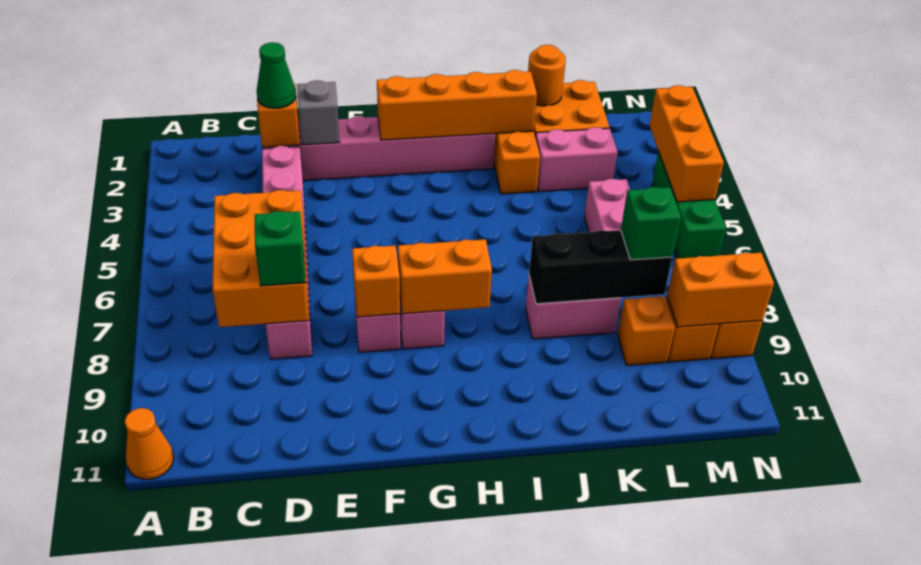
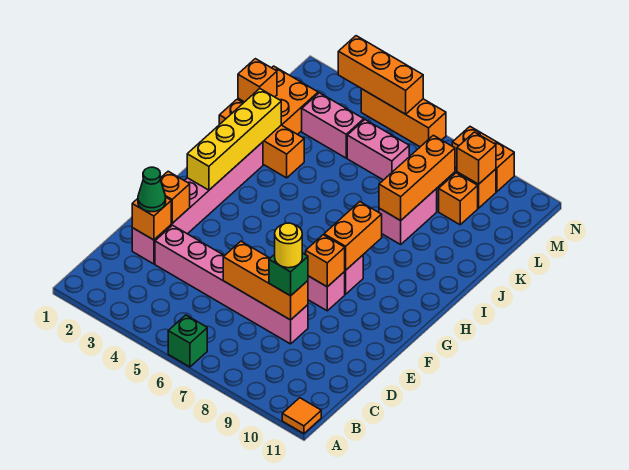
orange 1x1 cone [125,408,174,479] -> orange 1x1 tile [282,398,321,434]
orange 2x3 brick [212,190,309,327] -> orange 1x3 brick [223,241,308,320]
none -> yellow 1x1 round brick [275,223,302,268]
grey 1x1 brick [297,80,339,145] -> orange 1x1 brick [160,171,190,223]
orange 1x4 brick [377,70,537,140] -> yellow 1x4 brick [187,89,281,190]
black 1x3 brick [529,230,672,304] -> orange 1x3 brick [379,135,455,221]
orange 1x1 round brick [528,45,566,106] -> orange 1x1 brick [238,59,277,102]
pink 1x2 brick [535,127,618,192] -> pink 1x2 brick turned to [302,93,364,158]
green 1x1 brick [621,187,681,260] -> green 1x1 brick moved to [168,315,207,367]
orange 1x2 brick [667,253,774,327] -> orange 1x1 brick [457,132,496,184]
green 1x3 brick [652,151,726,258] -> orange 1x3 brick [361,89,446,147]

